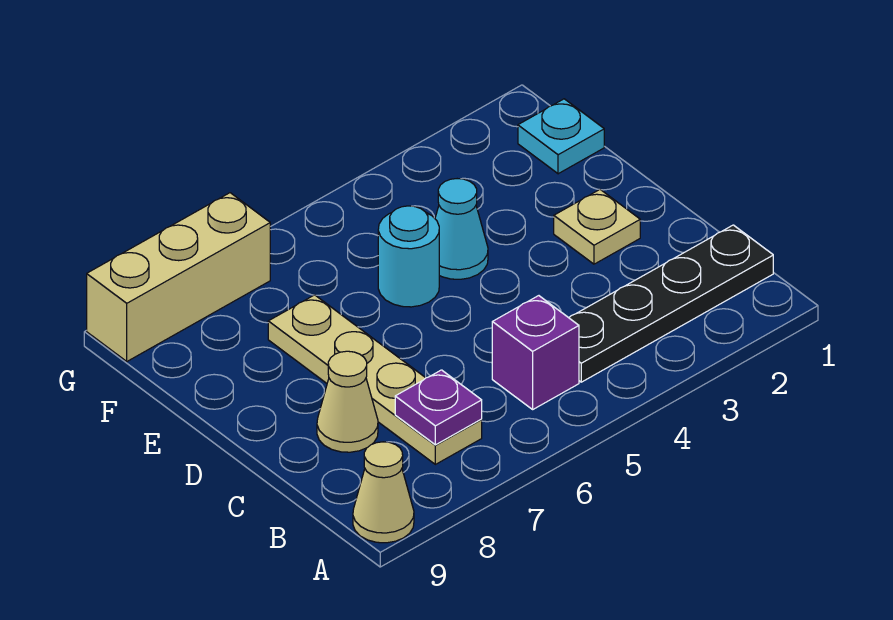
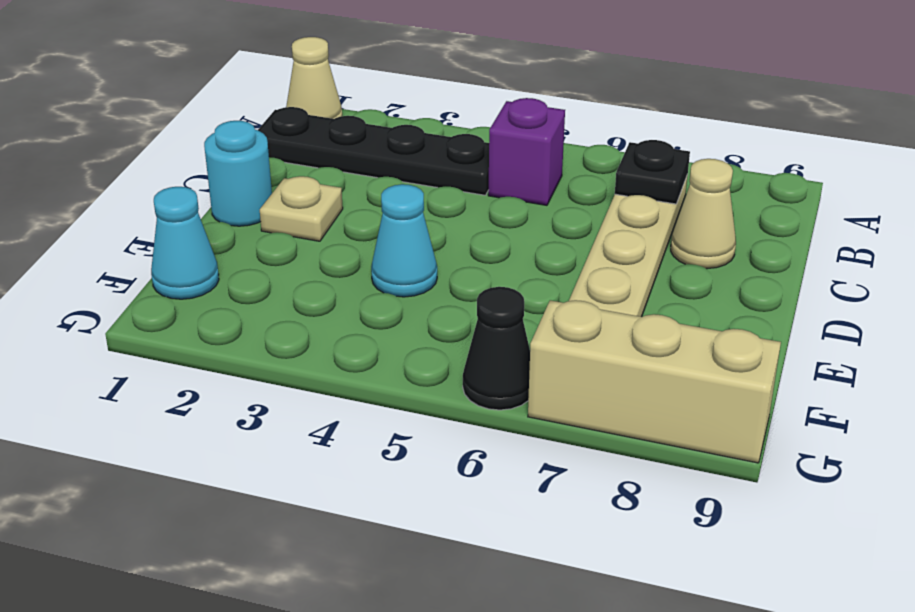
tan 1x1 cone [353,442,414,543] -> tan 1x1 cone moved to [286,37,342,119]
purple 1x1 plate [395,370,482,445] -> black 1x1 plate [615,140,690,204]
cyan 1x1 round brick [378,206,439,307] -> cyan 1x1 round brick moved to [204,121,272,226]
cyan 1x1 plate [518,99,604,174] -> cyan 1x1 cone [151,187,219,299]
none -> black 1x1 cone [463,287,530,410]

